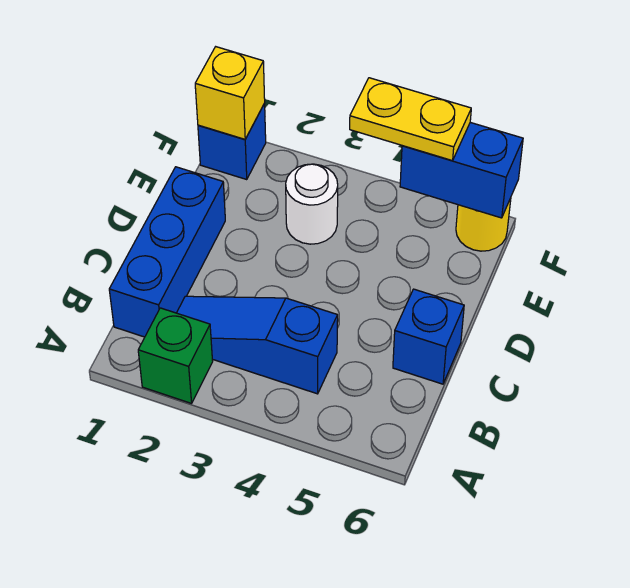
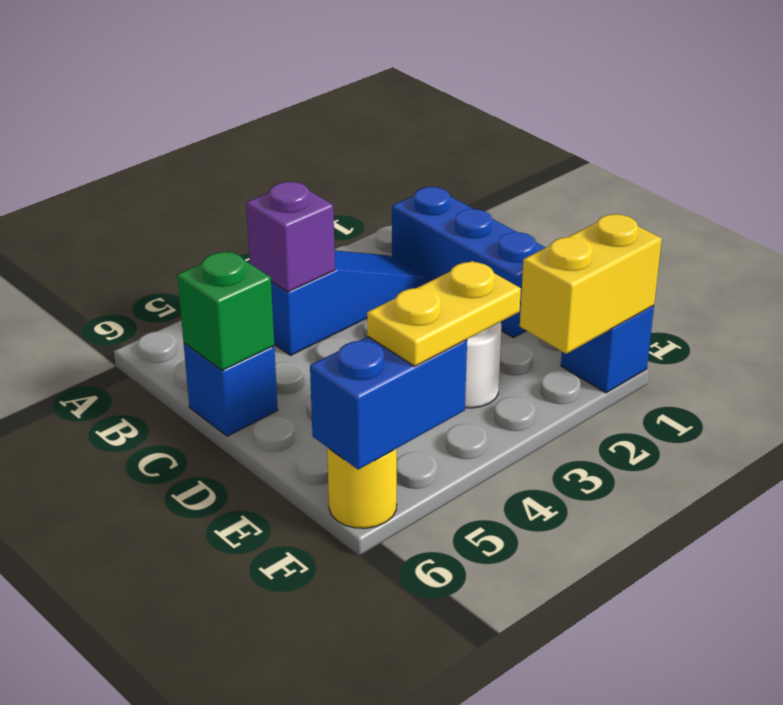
green 1x1 brick [138,308,213,403] -> green 1x1 brick moved to [177,251,274,371]
none -> purple 1x1 brick [246,182,335,292]
yellow 1x1 brick [195,47,265,139] -> yellow 1x2 brick [520,214,662,354]

